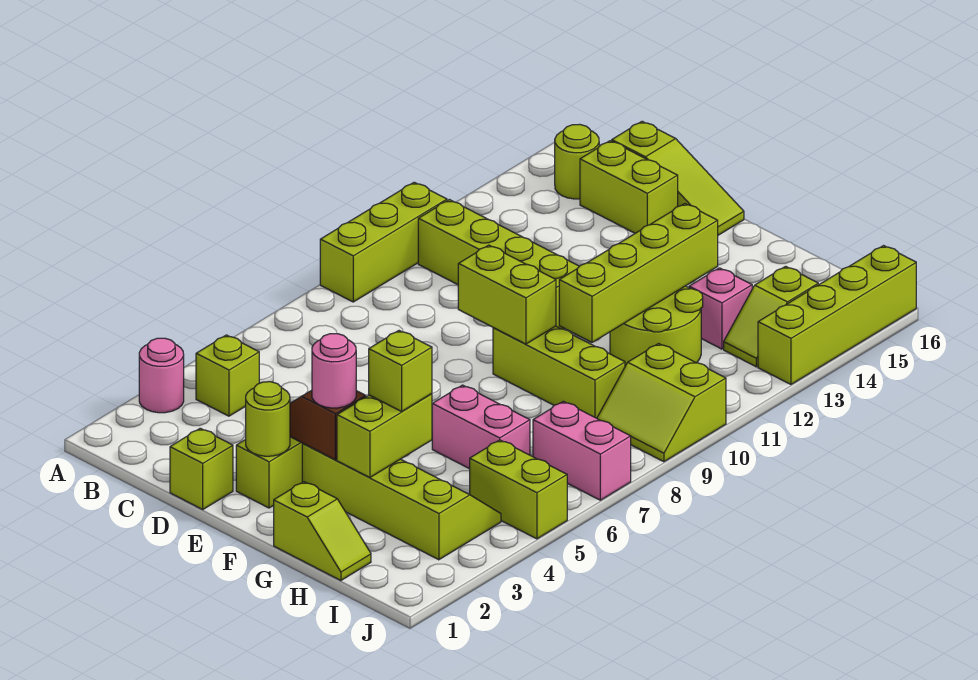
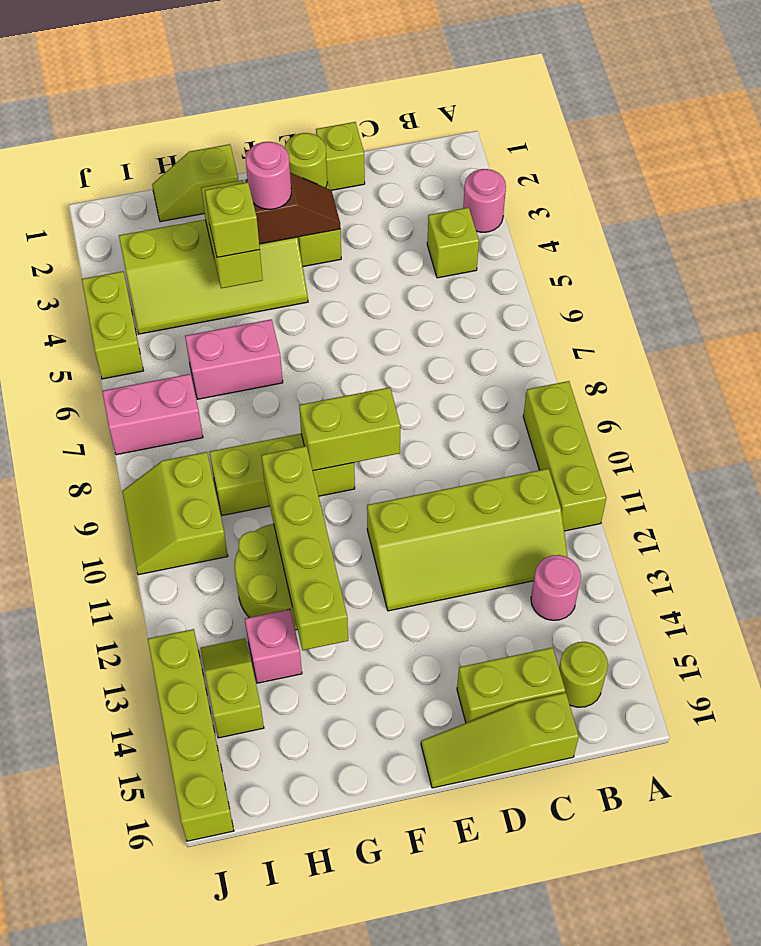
none -> pink 1x1 round brick [531,555,581,620]
lime 1x2 brick [470,440,567,539] -> lime 1x2 brick turned to [82,271,143,379]
lime 2x2 slope [597,344,726,462] -> lime 2x2 slope turned to [122,452,228,575]

